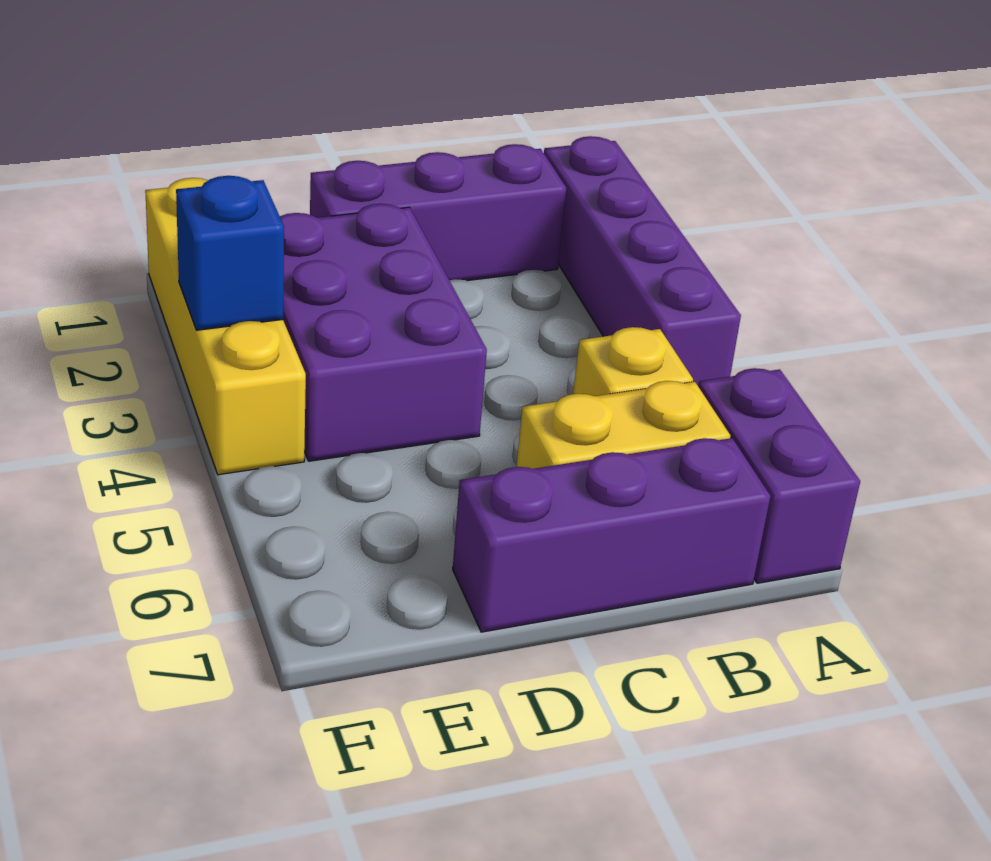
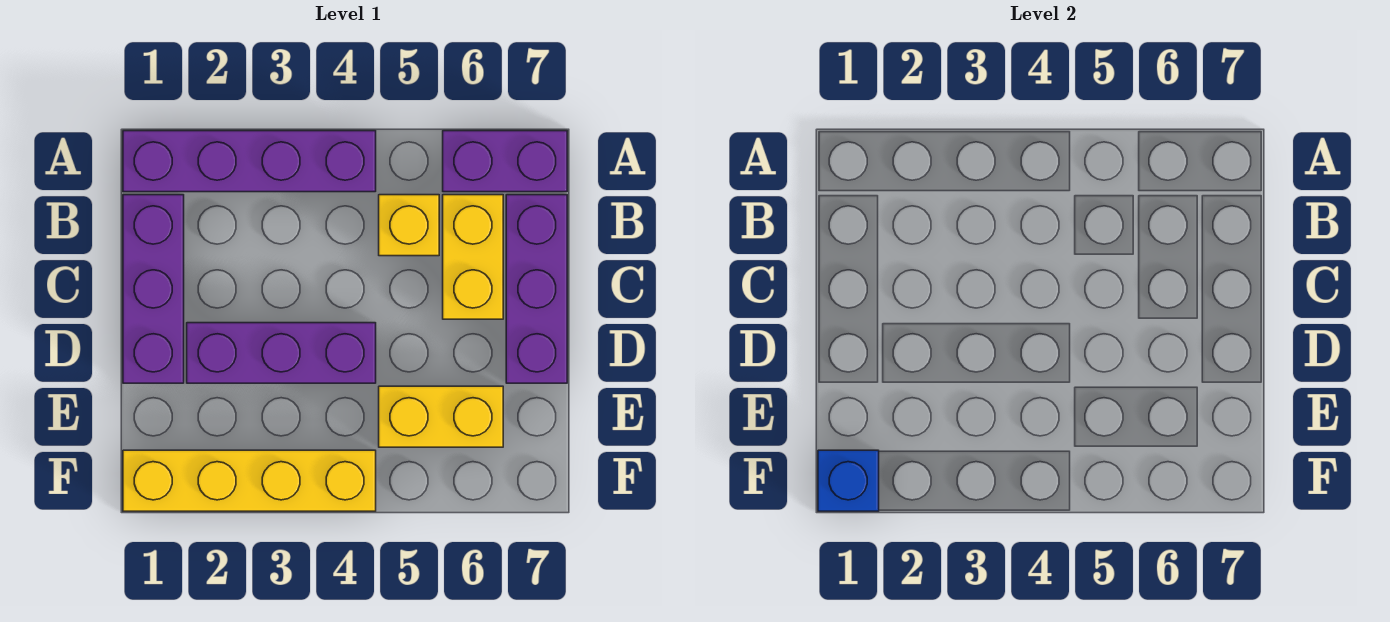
purple 2x3 brick [280,204,487,461] -> purple 1x3 brick [187,323,376,383]
none -> yellow 1x2 brick [379,386,503,447]
blue 1x1 brick [176,176,284,330] -> blue 1x1 brick moved to [818,450,879,511]

